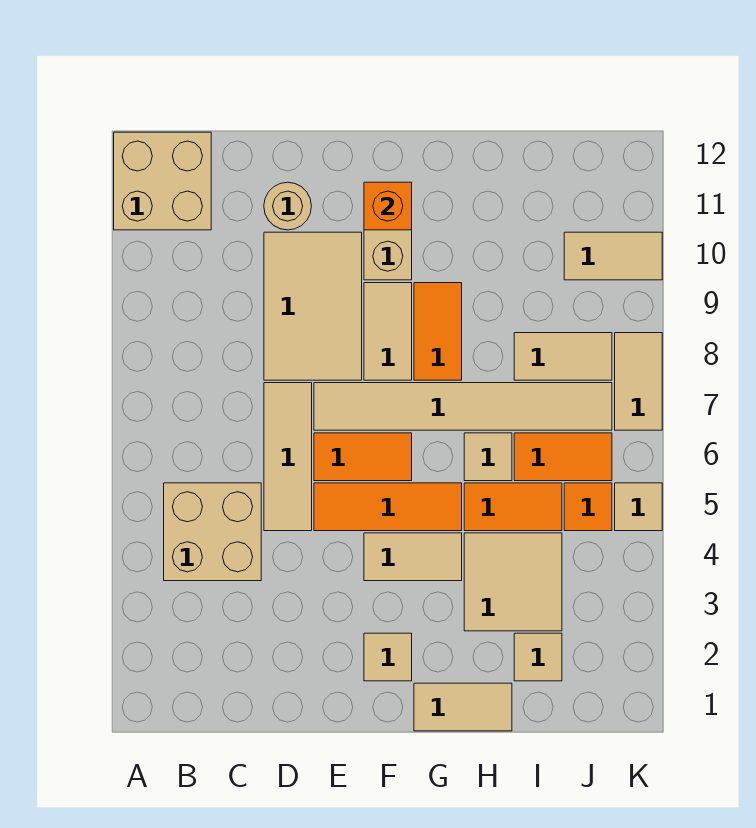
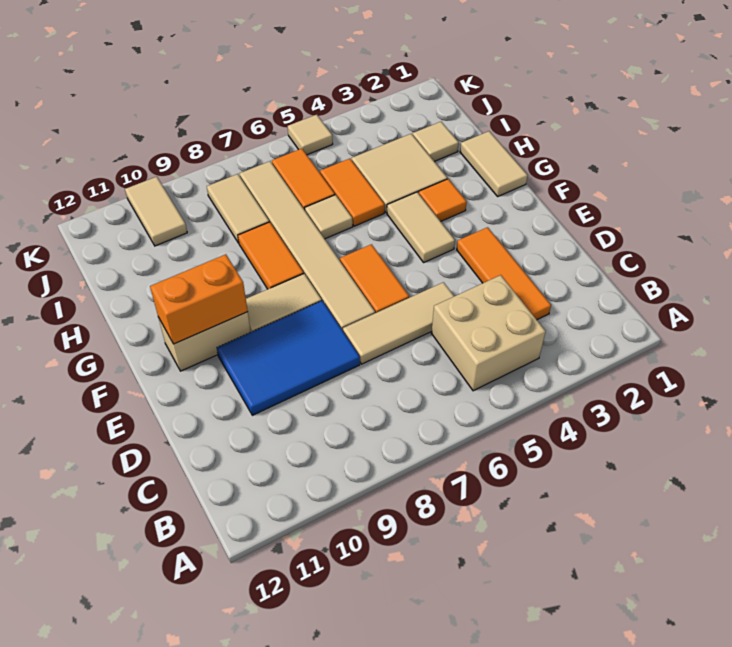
tan 2x2 brick [114,132,211,230] -> none
tan 2x3 tile [264,232,362,380] -> blue 2x3 tile [217,301,360,415]
tan 1x1 round brick [264,182,311,230] -> none
orange 1x3 tile [314,483,462,531] -> orange 1x3 tile moved to [457,227,551,320]
tan 1x1 tile [364,633,412,681] -> none
orange 1x1 brick [364,182,412,230] -> orange 1x2 brick [150,254,248,344]
orange 1x2 tile [414,283,462,380] -> orange 1x2 tile turned to [238,222,304,289]
orange 1x1 tile [564,483,612,531] -> orange 1x1 tile moved to [419,179,467,221]
tan 1x2 tile [615,333,662,430] -> none

